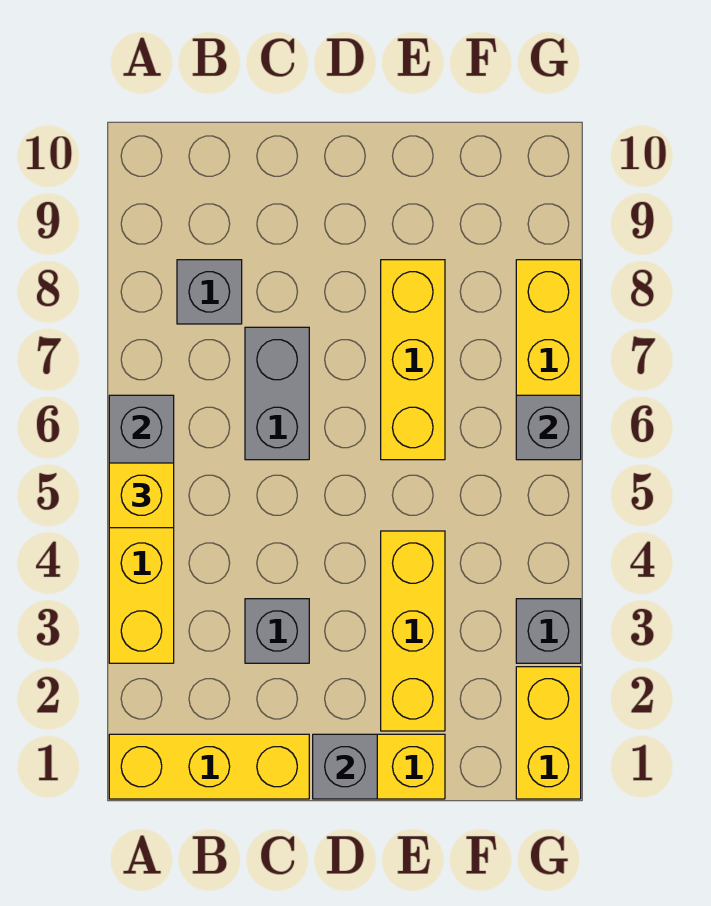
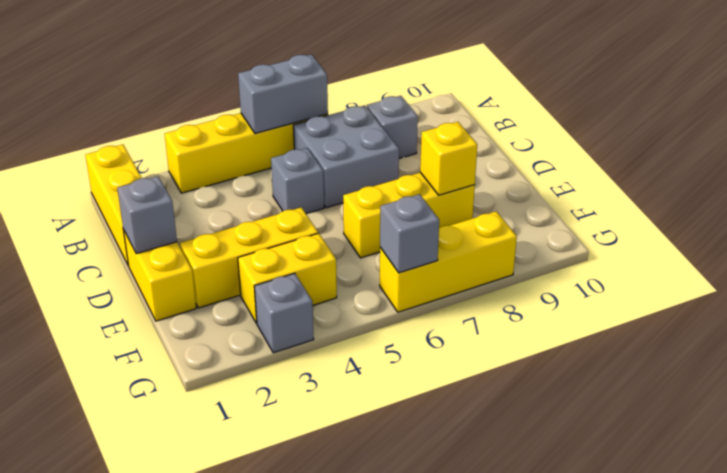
yellow 1x1 brick [109,463,174,528] -> yellow 1x1 brick moved to [420,122,477,195]
grey 1x1 brick [245,599,309,663] -> grey 1x1 brick moved to [271,148,324,214]
grey 1x2 brick [245,327,309,460] -> grey 2x2 brick [293,105,399,208]
yellow 1x2 brick [516,667,581,799] -> yellow 1x2 brick moved to [238,233,337,323]

